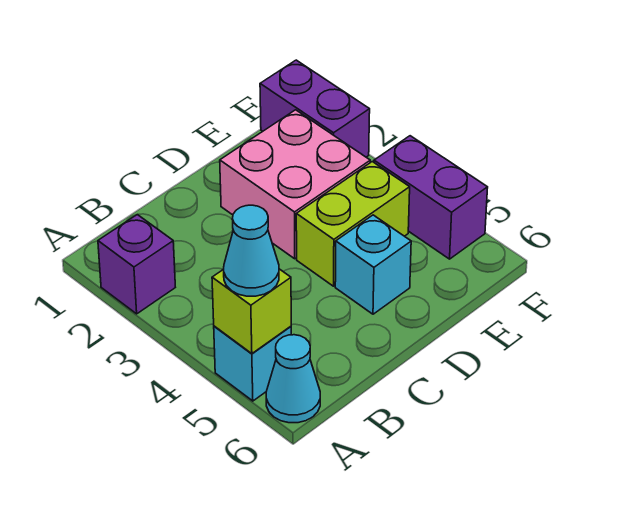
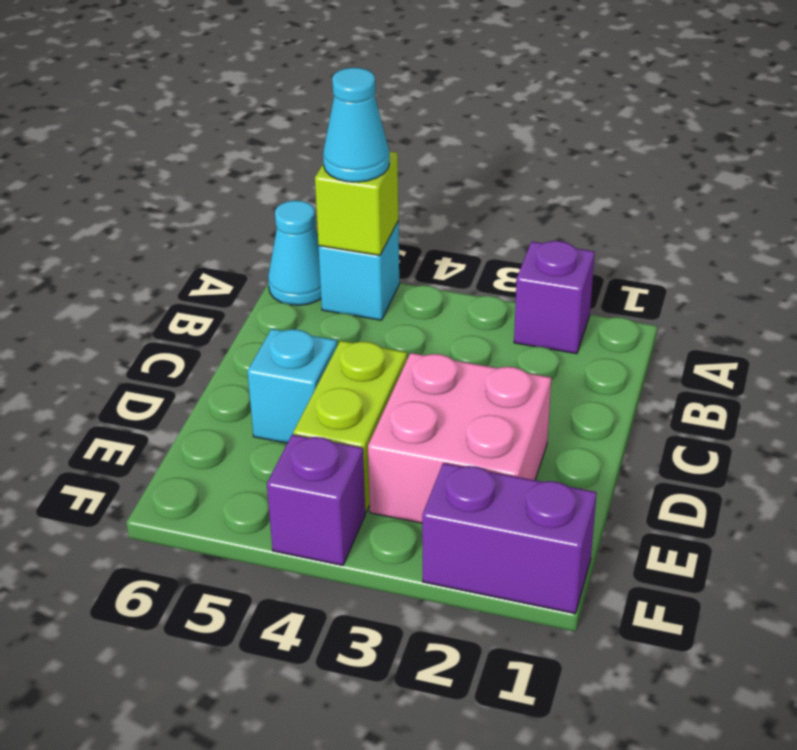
purple 1x2 brick [374,136,488,259] -> purple 1x1 brick [267,434,365,565]

